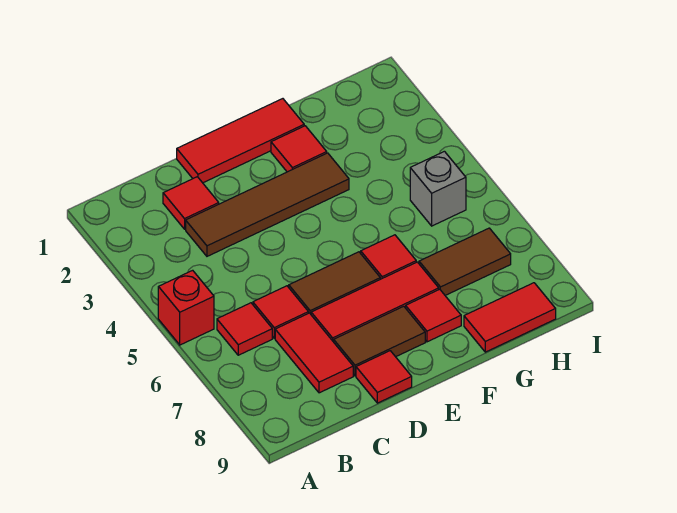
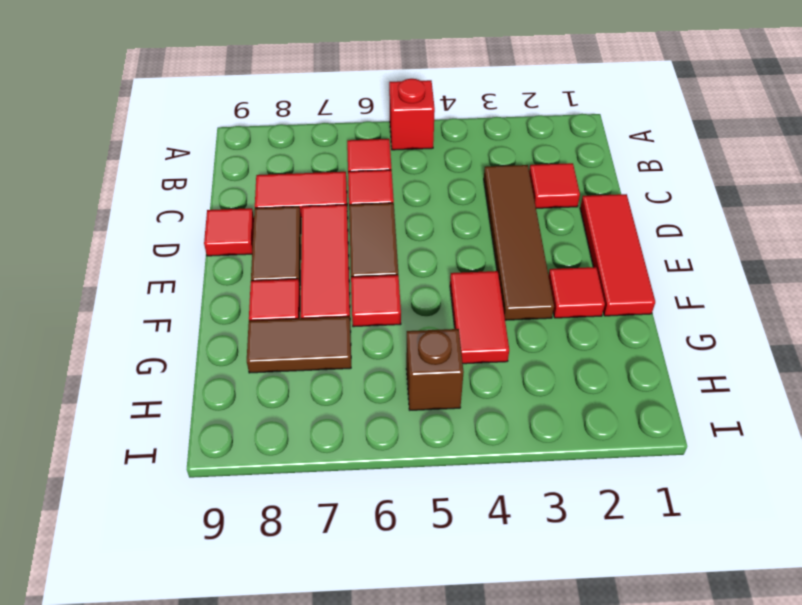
brown 1x2 tile [419,228,511,295] -> brown 1x2 tile turned to [247,317,351,373]
red 1x2 tile [464,283,556,352] -> red 1x2 tile moved to [450,271,509,364]
grey 1x1 brick [410,151,466,226] -> brown 1x1 brick [406,329,464,410]

